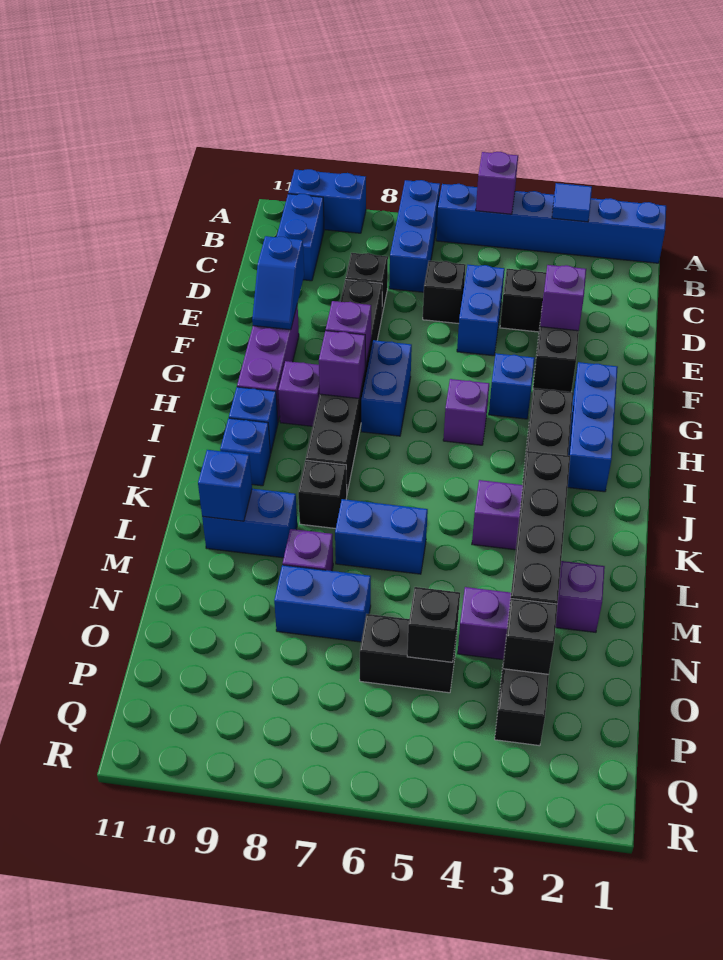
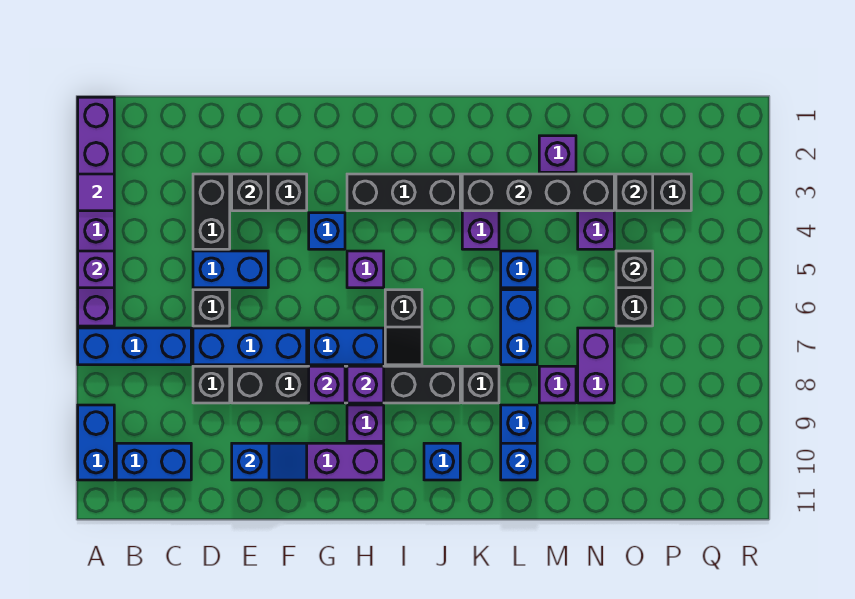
blue 1x6 brick [436,184,666,263] -> purple 1x6 brick [78,97,114,326]
blue 1x1 tile [552,183,592,222] -> purple 1x1 tile [78,174,114,211]
purple 1x1 brick [540,265,586,331] -> black 1x1 brick [232,174,268,211]
blue 1x3 brick [568,362,618,492] -> blue 1x3 brick moved to [193,328,307,365]
none -> black 1x2 slope [385,290,422,365]
blue 1x1 brick [229,387,278,454] -> blue 1x1 brick moved to [501,251,537,288]
blue 1x2 brick [274,565,371,642] -> purple 1x2 brick [578,328,614,403]

